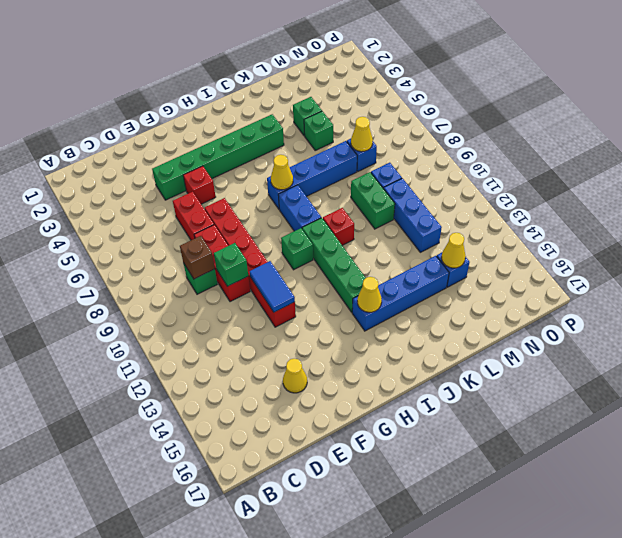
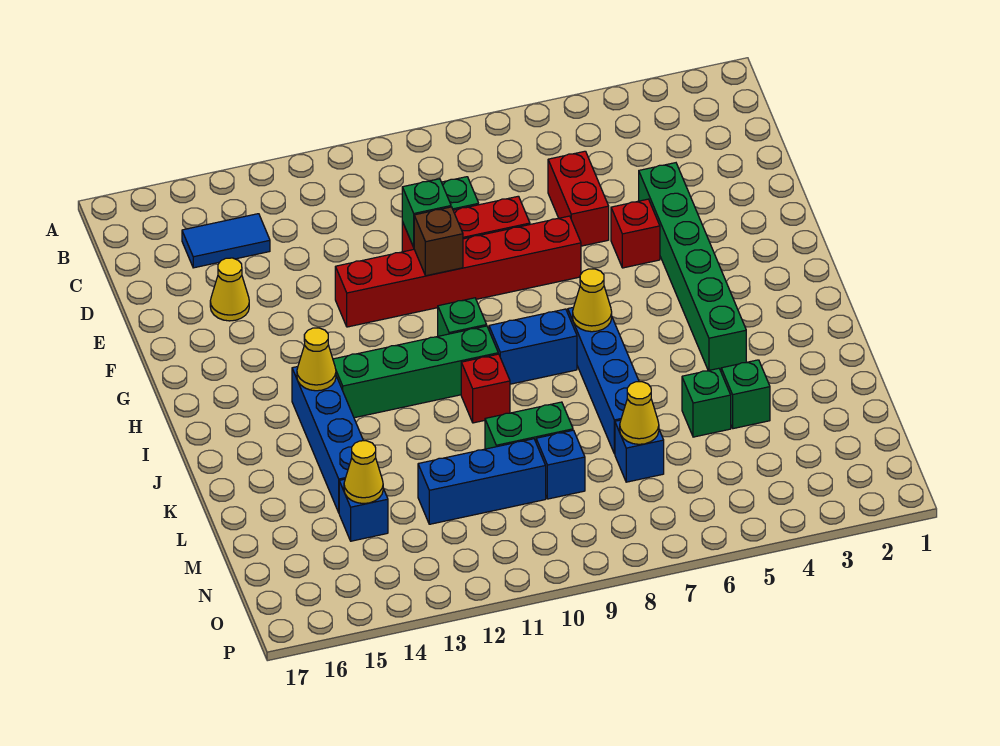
brown 1x1 brick [180,236,215,279] -> brown 1x1 brick moved to [414,207,463,276]
red 1x2 brick [173,192,214,240] -> red 1x2 brick turned to [548,151,609,246]
blue 1x2 tile [250,261,295,312] -> blue 1x2 tile moved to [182,214,270,268]

